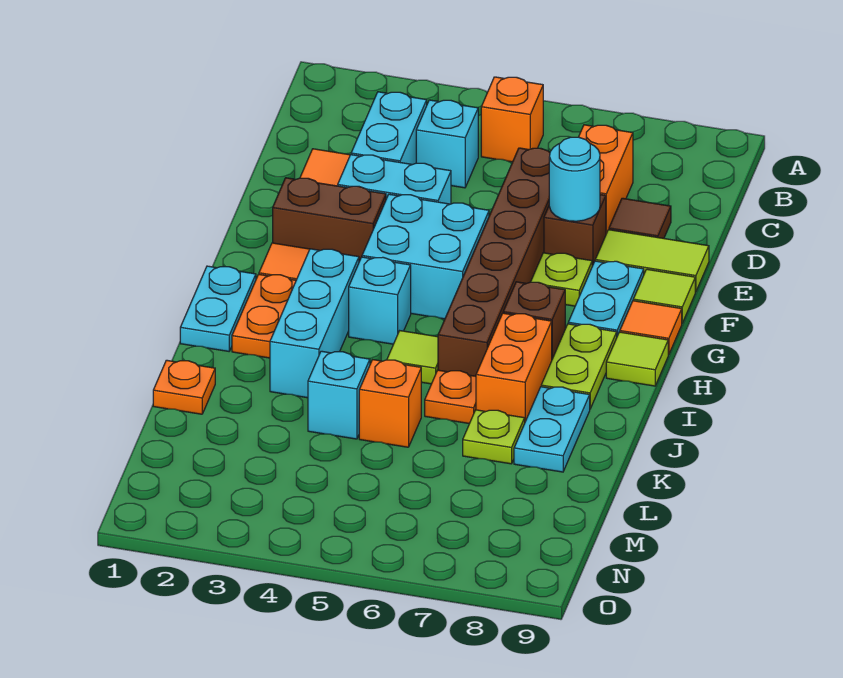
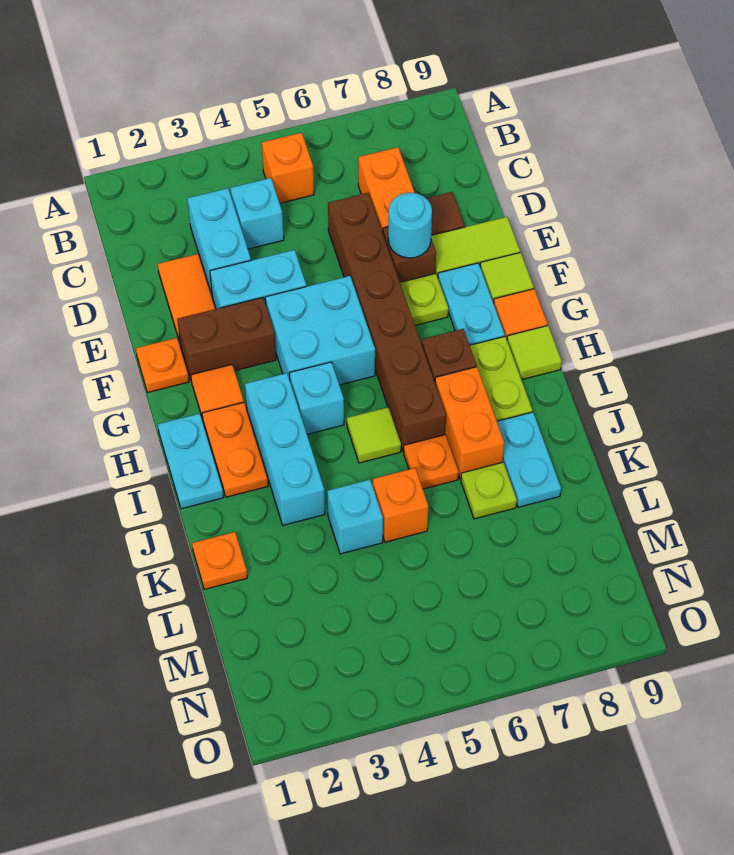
none -> orange 1x1 plate [136,338,189,392]

